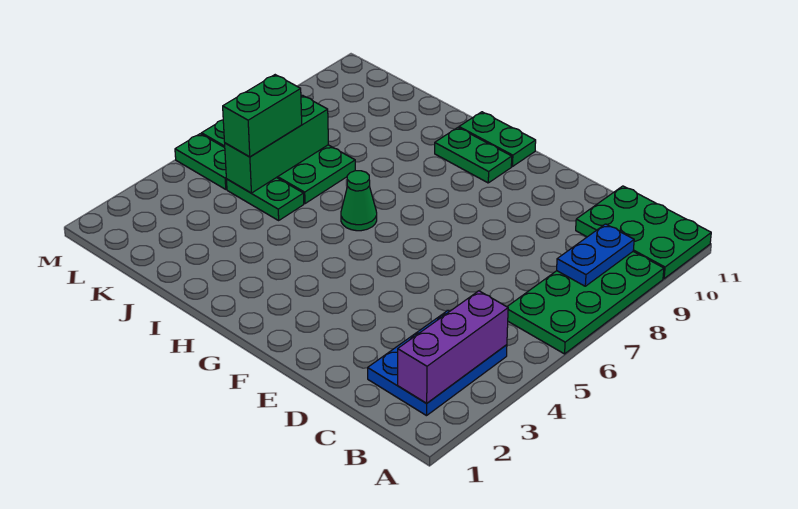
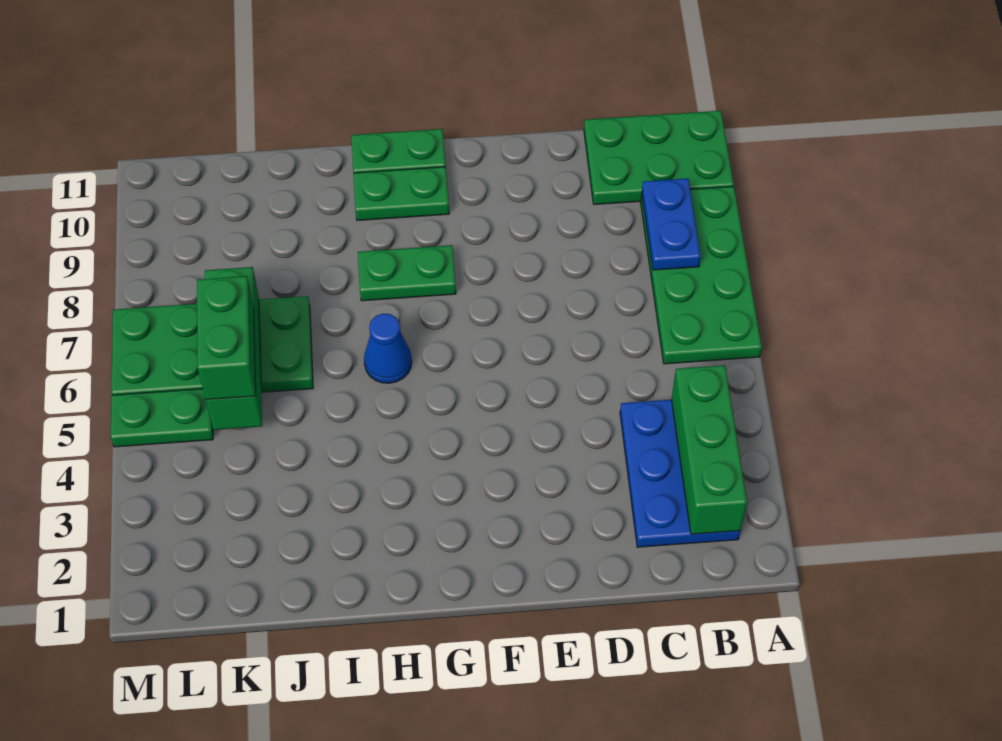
purple 1x3 brick [398,291,508,403] -> green 1x3 brick [671,365,747,534]
green 1x1 cone [341,171,377,231] -> blue 1x1 cone [364,314,412,383]
green 1x2 plate [226,178,304,220] -> green 1x2 plate moved to [358,245,456,301]

